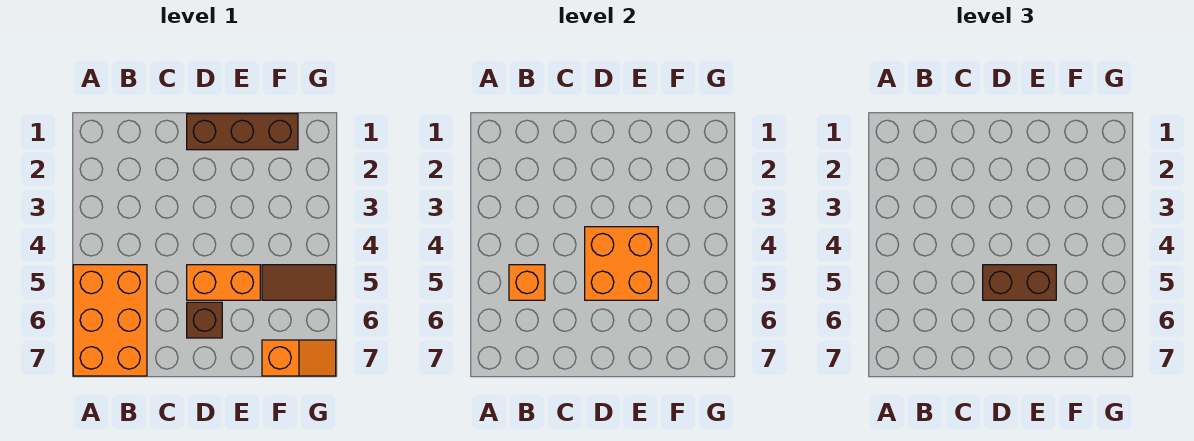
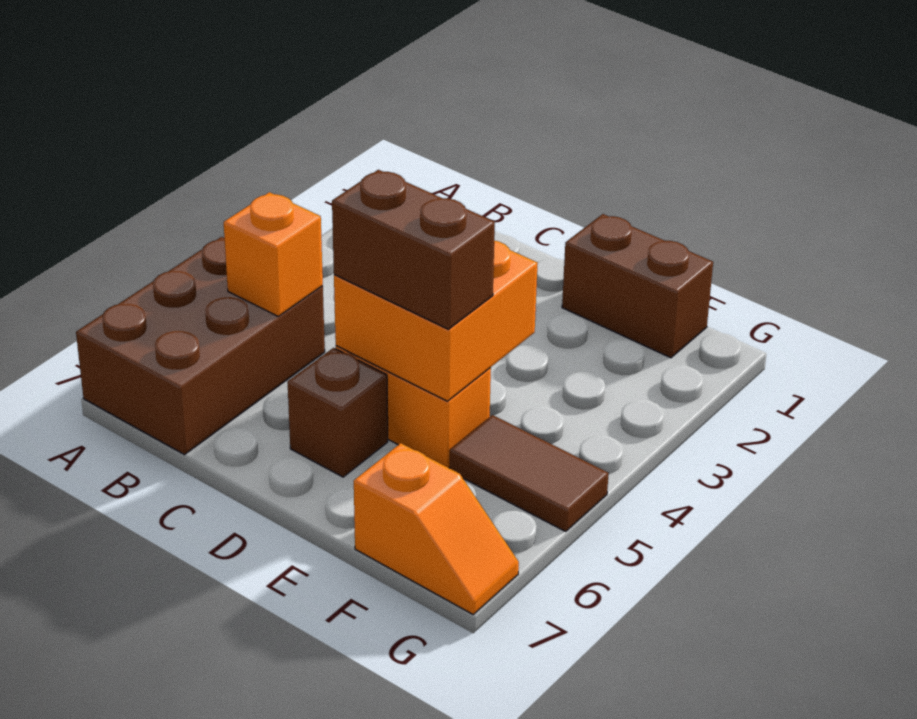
orange 2x3 brick [73,265,147,376] -> brown 2x3 brick [76,237,325,455]
brown 1x3 brick [187,114,298,150] -> brown 1x2 brick [562,214,713,358]

